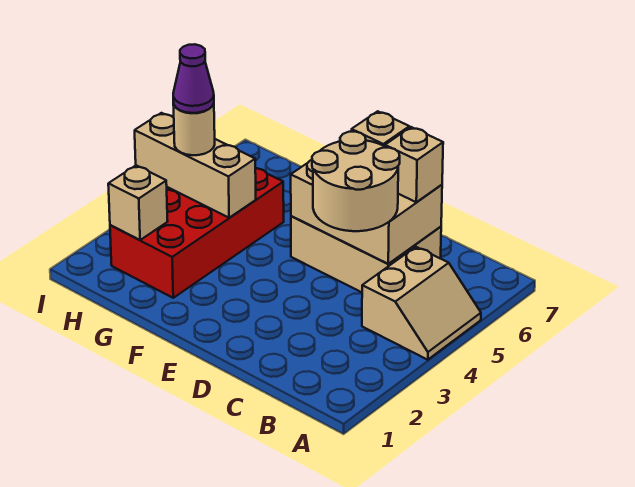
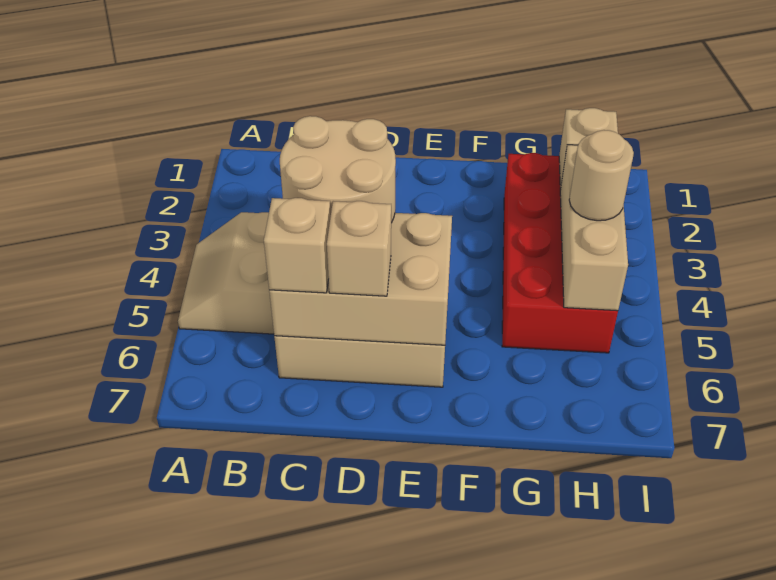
tan 1x3 brick [135,113,256,218] -> tan 1x3 brick turned to [560,145,628,311]
purple 1x1 cone [173,44,214,113] -> none

